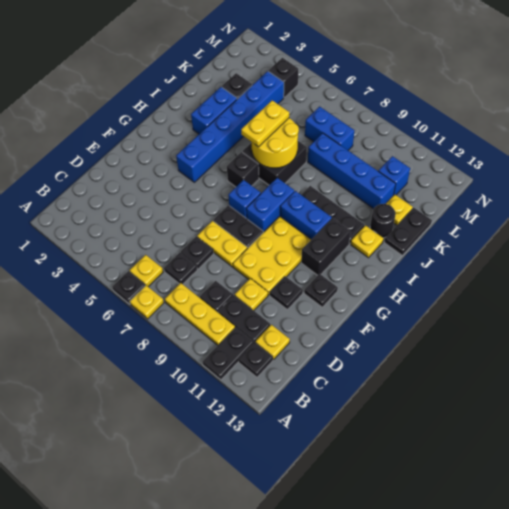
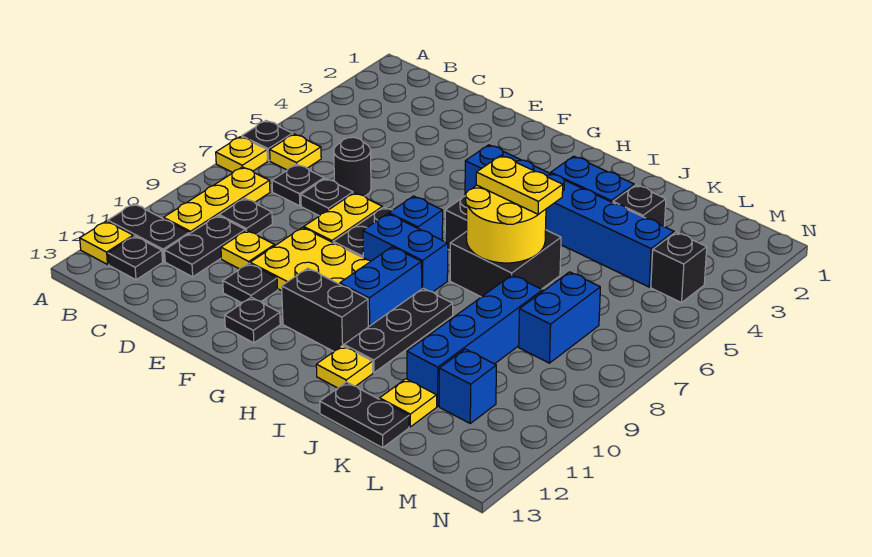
yellow 1x1 plate [256,325,290,359] -> yellow 1x1 plate moved to [80,221,133,264]
black 1x1 round brick [370,204,396,238] -> black 1x1 round brick moved to [334,137,371,196]

